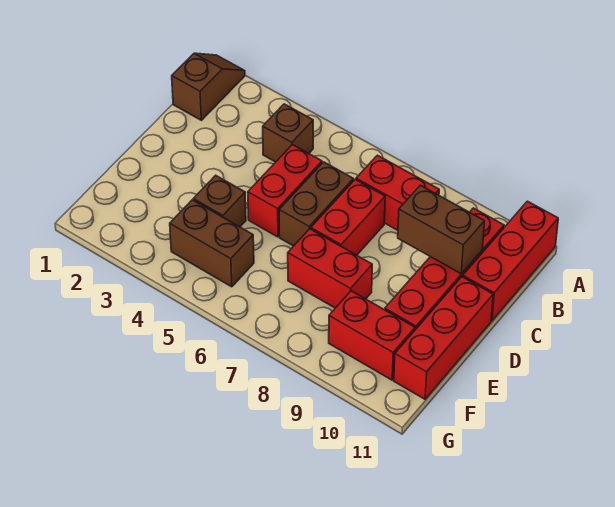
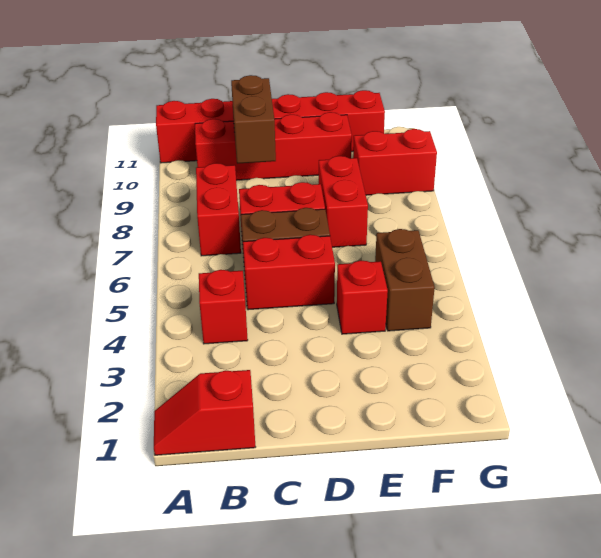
brown 1x2 slope [172,53,245,120] -> red 1x2 slope [154,370,255,455]
brown 1x1 brick [263,104,313,162] -> red 1x1 brick [199,270,248,344]
brown 1x1 brick [193,175,246,227] -> red 1x1 brick [337,260,388,334]
red 1x2 brick [329,291,415,380] -> red 1x2 brick turned to [353,129,437,195]

